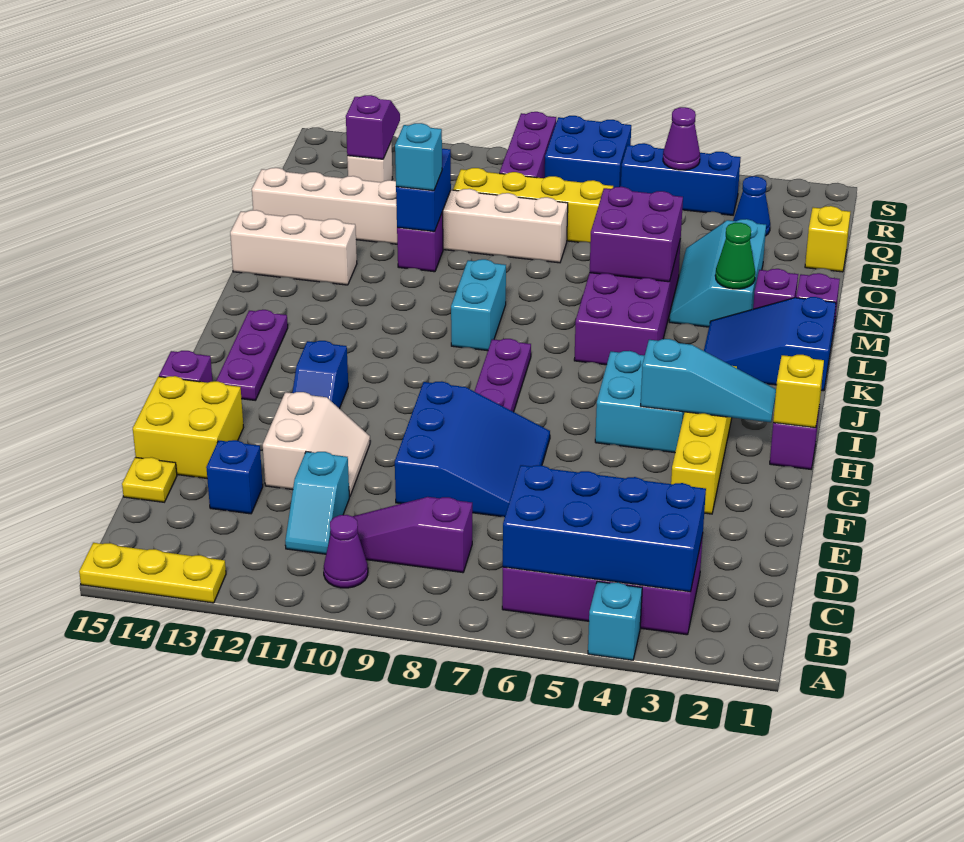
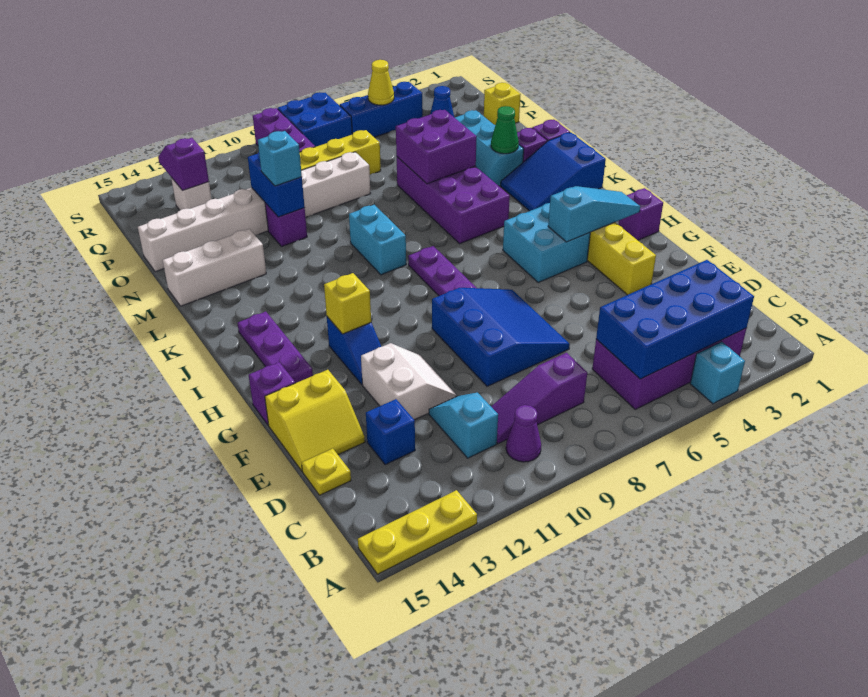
cyan 1x2 slope [285,452,349,554] -> cyan 1x2 slope turned to [429,393,498,458]
yellow 2x2 brick [133,376,244,478] -> yellow 2x2 slope [265,370,365,471]
yellow 1x1 brick [773,355,824,428] -> yellow 1x1 brick moved to [324,273,371,334]
purple 1x1 cone [663,107,700,170] -> yellow 1x1 cone [368,60,394,105]

